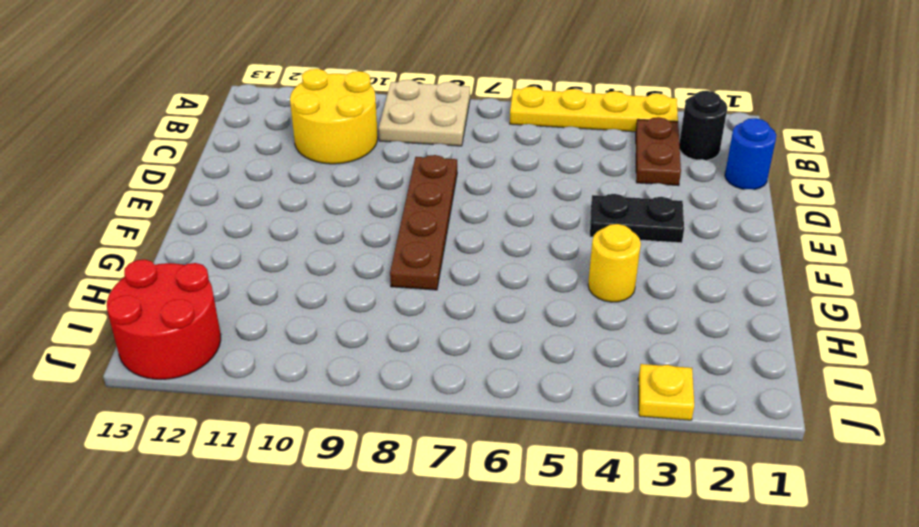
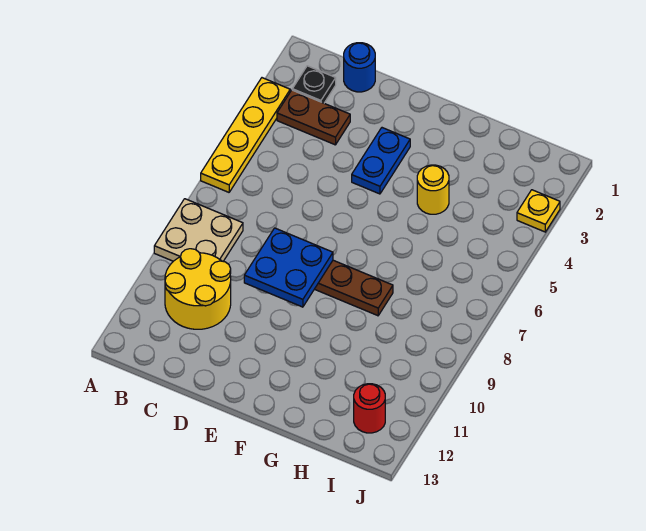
black 1x1 round brick [679,91,727,160] -> black 1x1 plate [292,66,336,103]
none -> blue 2x2 plate [244,228,333,307]
black 1x2 plate [590,194,684,243] -> blue 1x2 plate [352,128,410,194]
red 2x2 round brick [107,260,221,379] -> red 1x1 round brick [354,384,385,433]

